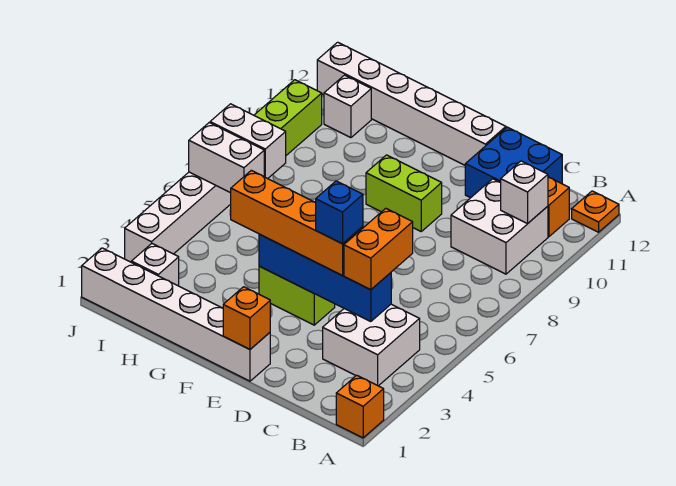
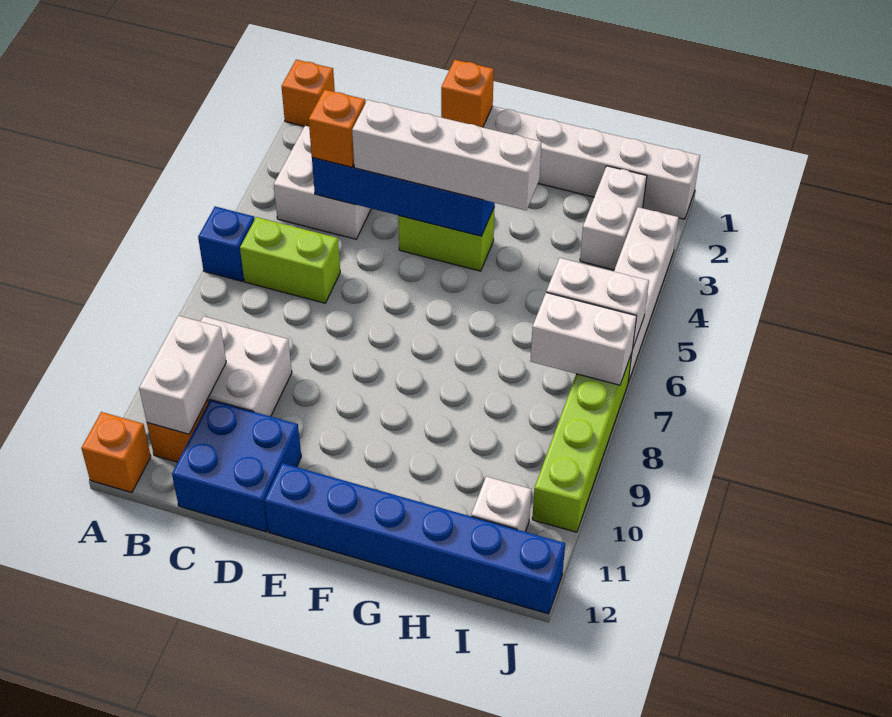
orange 1x1 plate [572,191,619,232] -> orange 1x1 brick [81,412,151,493]
white 1x1 brick [501,161,548,224] -> white 1x2 brick [139,316,226,434]
orange 1x2 brick [344,208,413,290] -> orange 1x1 brick [309,90,365,167]
orange 1x4 brick [231,170,363,275] -> white 1x4 brick [352,100,542,210]
blue 1x1 brick [316,181,363,244] -> blue 1x1 brick moved to [198,207,255,281]
lime 1x2 brick [366,155,442,231] -> lime 1x2 brick moved to [240,217,340,303]
white 1x6 brick [317,42,506,165] -> blue 1x6 brick [265,463,565,614]
white 1x1 brick [131,244,179,286] -> white 1x2 brick [580,166,647,270]

